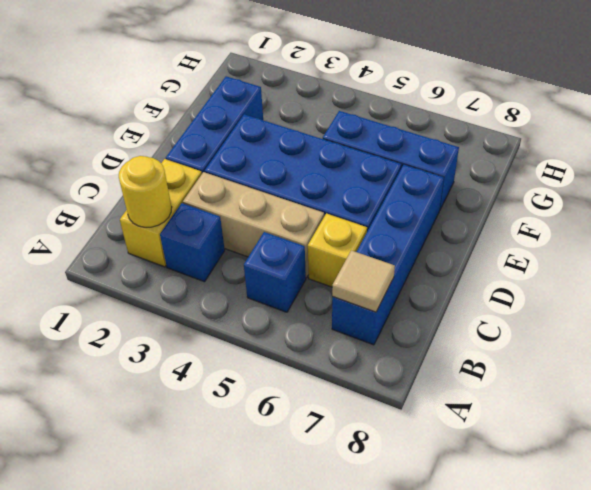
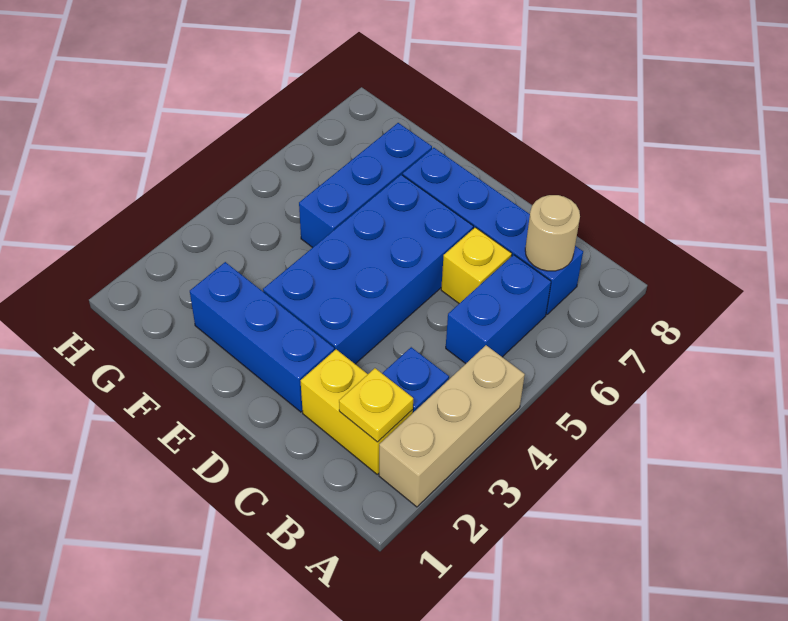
yellow 1x1 round brick [119,156,172,227] -> yellow 1x1 plate [339,368,413,442]
blue 1x1 brick [244,232,306,312] -> blue 1x2 brick [446,255,551,364]
tan 1x1 tile [332,250,395,312] -> tan 1x1 round brick [525,195,580,271]
tan 1x3 brick [183,172,324,278] -> tan 1x3 brick moved to [379,345,525,507]

